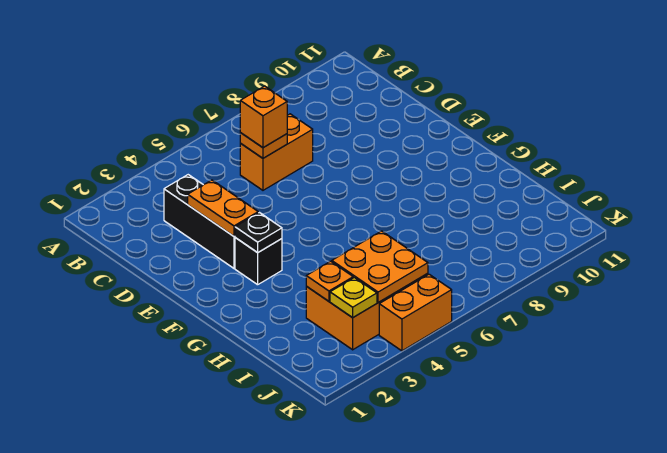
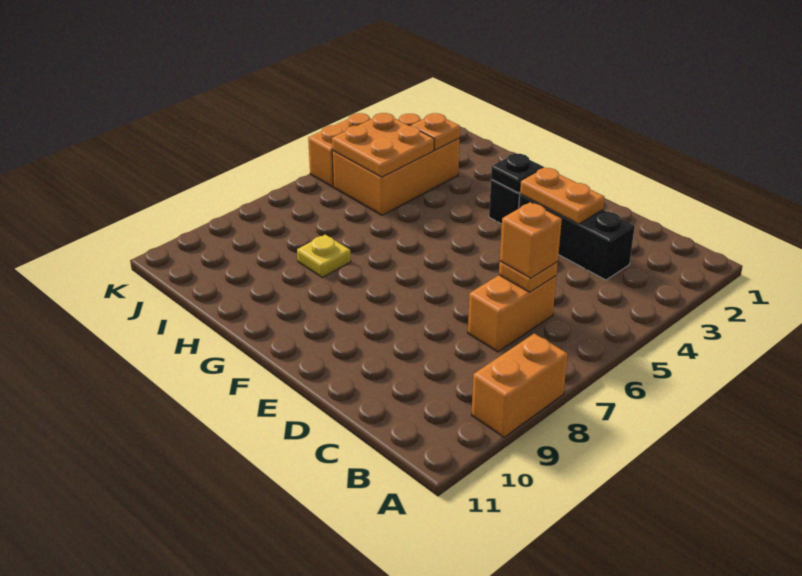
none -> orange 1x2 brick [472,334,568,437]
yellow 1x1 plate [330,278,377,318] -> yellow 1x1 plate moved to [297,235,351,277]

